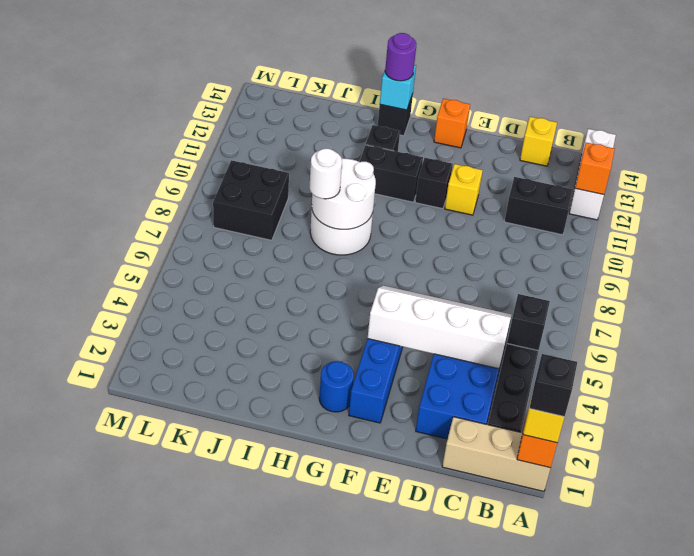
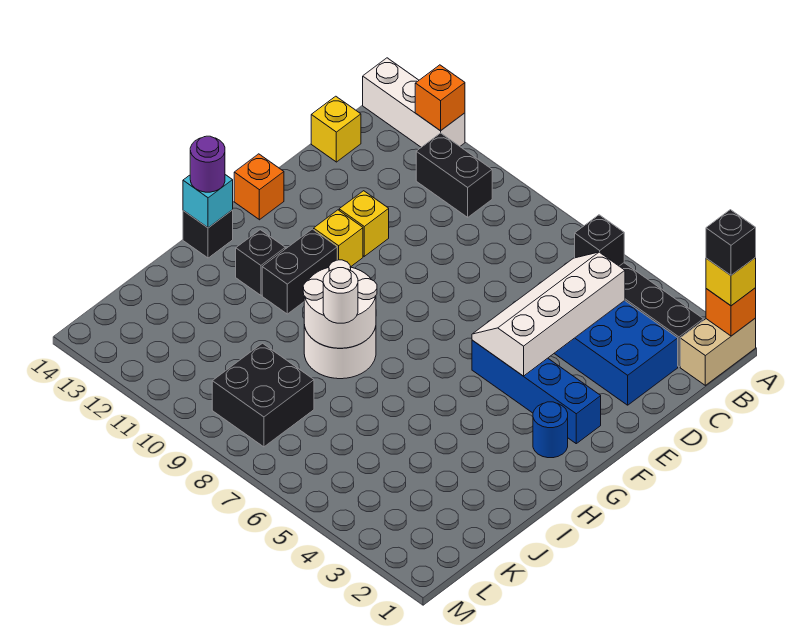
tan 1x3 brick [442,417,550,491] -> tan 1x2 brick [680,318,756,385]
black 1x2 brick [504,177,573,235] -> black 1x2 brick turned to [416,133,492,217]
black 1x1 brick [415,158,453,209] -> yellow 1x1 brick [314,210,363,267]

